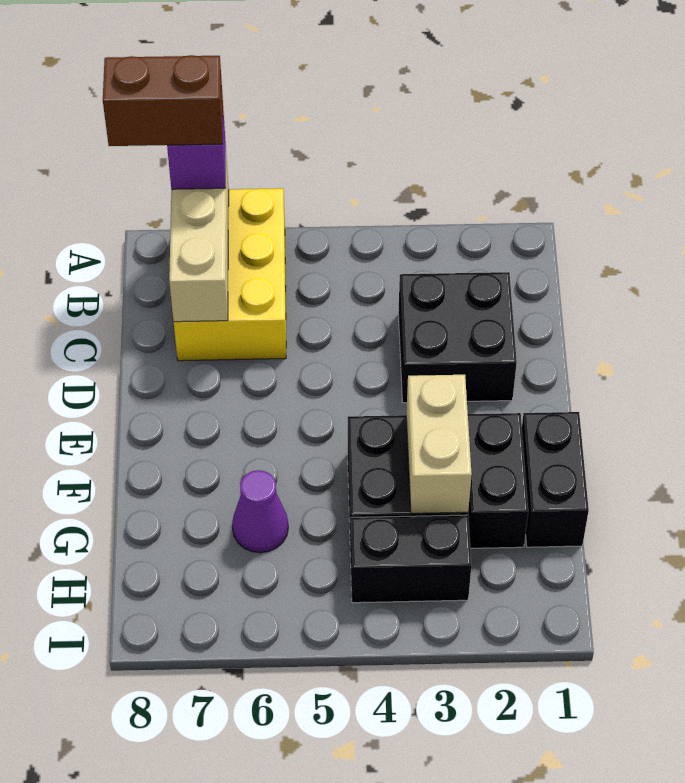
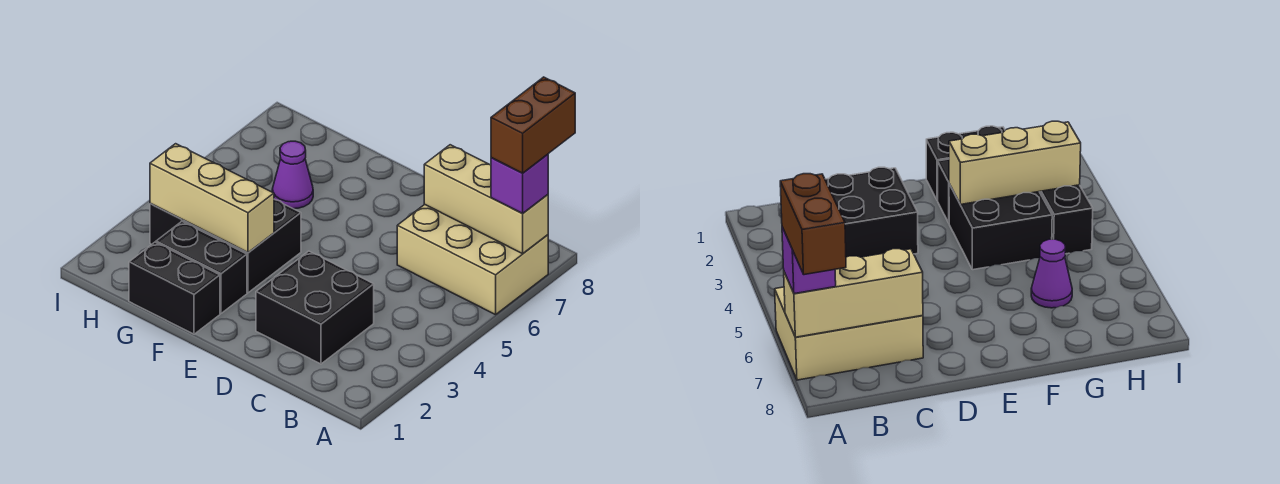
yellow 2x3 brick [174,188,286,361] -> tan 2x3 brick [397,204,548,315]
tan 1x2 brick [406,375,472,513] -> tan 1x3 brick [150,144,274,253]

